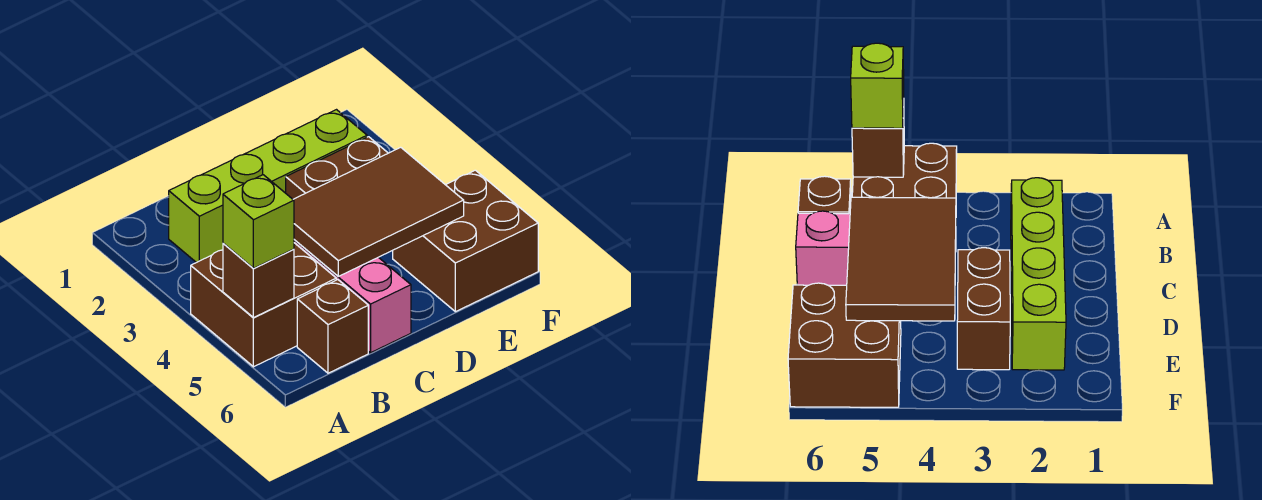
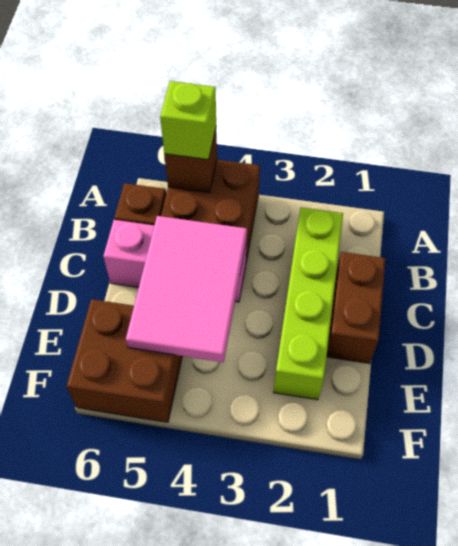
brown 2x3 tile [293,147,464,276] -> pink 2x3 tile [126,216,247,362]
brown 1x2 brick [286,137,388,199] -> brown 1x2 brick moved to [327,252,386,364]

